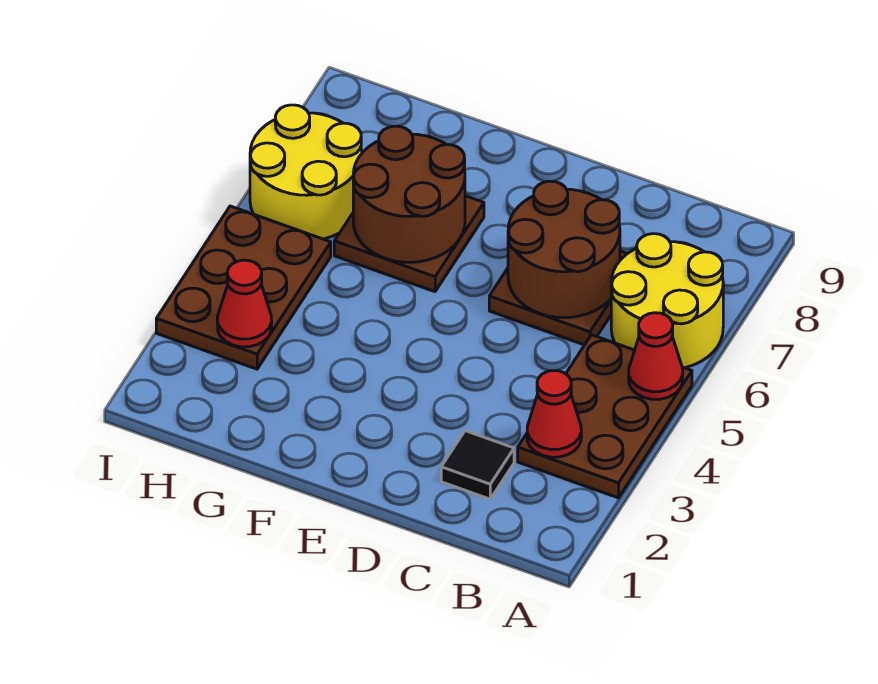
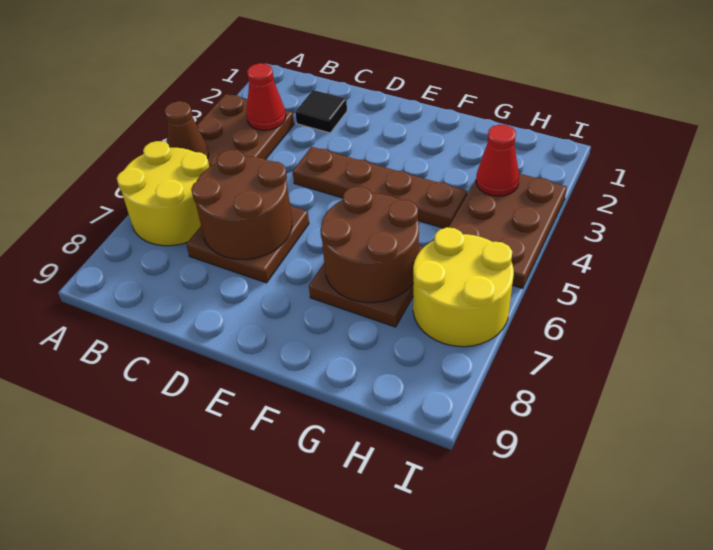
red 1x1 cone [629,313,683,399] -> brown 1x1 cone [164,101,209,158]
none -> brown 1x4 plate [293,147,467,228]

